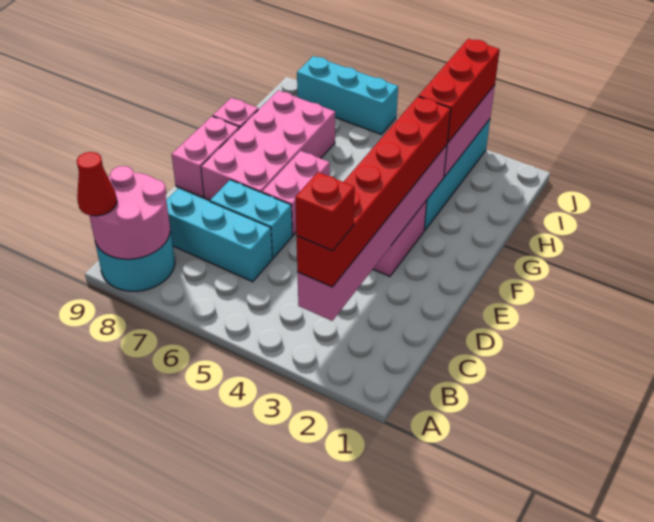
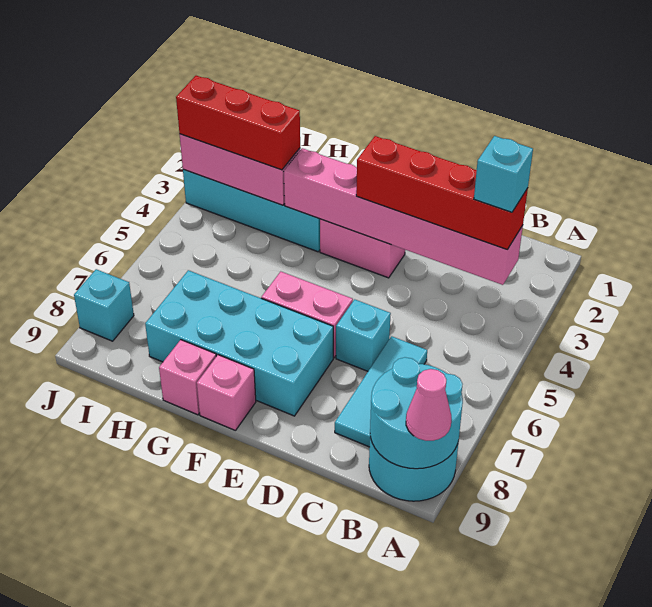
pink 2x2 round brick [89,166,170,259] -> cyan 2x2 round brick [370,357,463,469]
red 1x1 cone [77,152,117,216] -> pink 1x1 cone [406,369,451,441]
red 1x6 brick [296,97,451,287] -> red 1x4 brick [356,136,528,249]
red 1x1 brick [295,172,355,251] -> cyan 1x1 brick [474,136,533,212]
cyan 1x3 brick [166,189,272,282] -> cyan 1x3 tile [335,336,427,447]
cyan 1x2 brick [210,180,292,258] -> cyan 1x1 brick [336,299,391,371]
pink 2x4 brick [201,90,335,200] -> cyan 2x4 brick [145,270,333,416]
pink 1x2 brick [172,116,239,197] -> pink 1x1 brick [197,355,256,431]
cyan 1x3 brick [297,56,398,134] -> cyan 1x1 brick [74,269,134,341]

